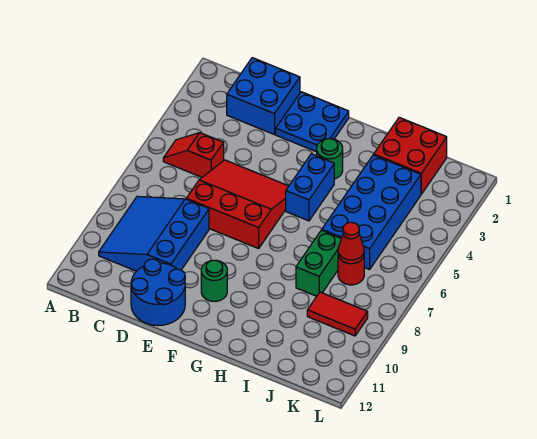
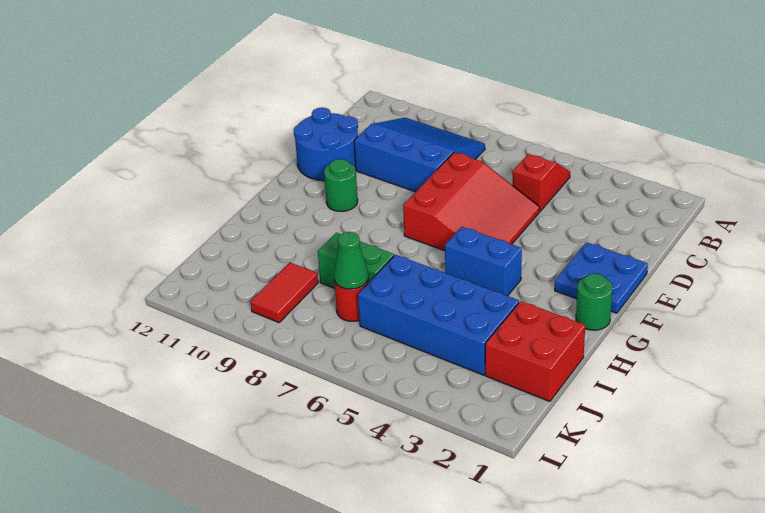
blue 2x2 brick [227,58,300,135] -> none
green 1x1 round brick [317,139,343,179] -> green 1x1 round brick moved to [576,273,612,330]
red 1x1 cone [338,222,364,264] -> green 1x1 cone [334,232,368,289]

